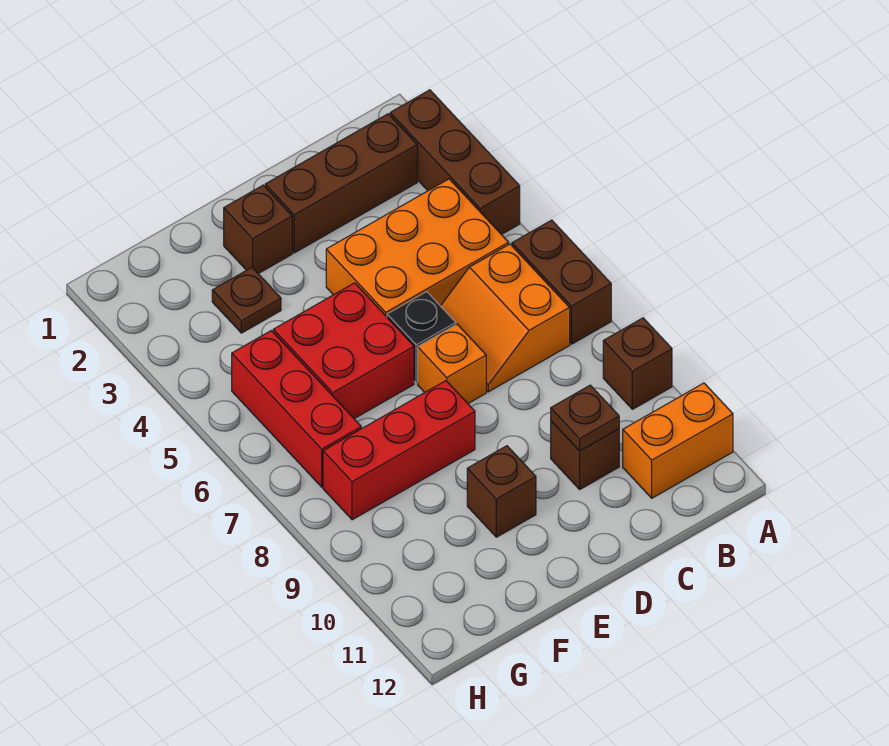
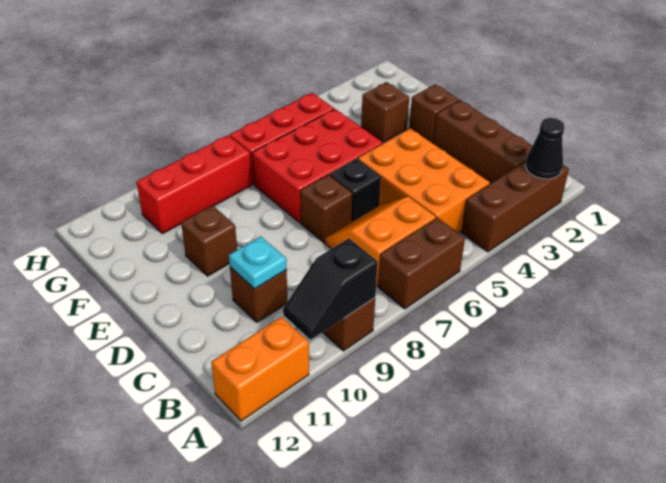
none -> black 1x1 cone [526,118,565,179]
none -> black 1x2 slope [283,238,378,340]
orange 1x2 brick [623,383,733,498] -> orange 1x2 brick turned to [211,317,309,421]
brown 1x1 plate [551,385,619,451] -> cyan 1x1 plate [229,236,287,289]
orange 1x1 brick [418,324,486,403] -> brown 1x1 brick [300,175,353,243]
red 2x2 brick [273,283,414,419] -> red 2x3 brick [252,109,383,222]
red 1x3 brick [323,381,475,520] -> red 1x3 brick turned to [137,135,252,234]
brown 1x1 plate [212,268,281,333] -> brown 1x1 brick [361,82,409,142]

